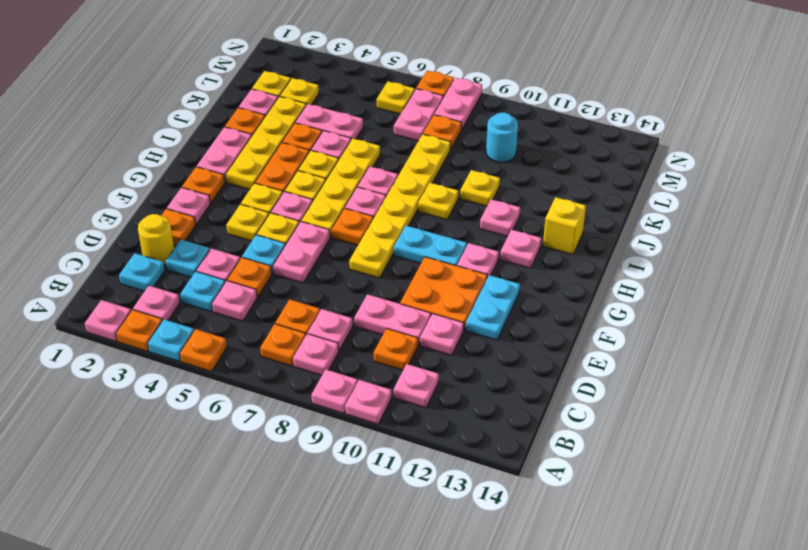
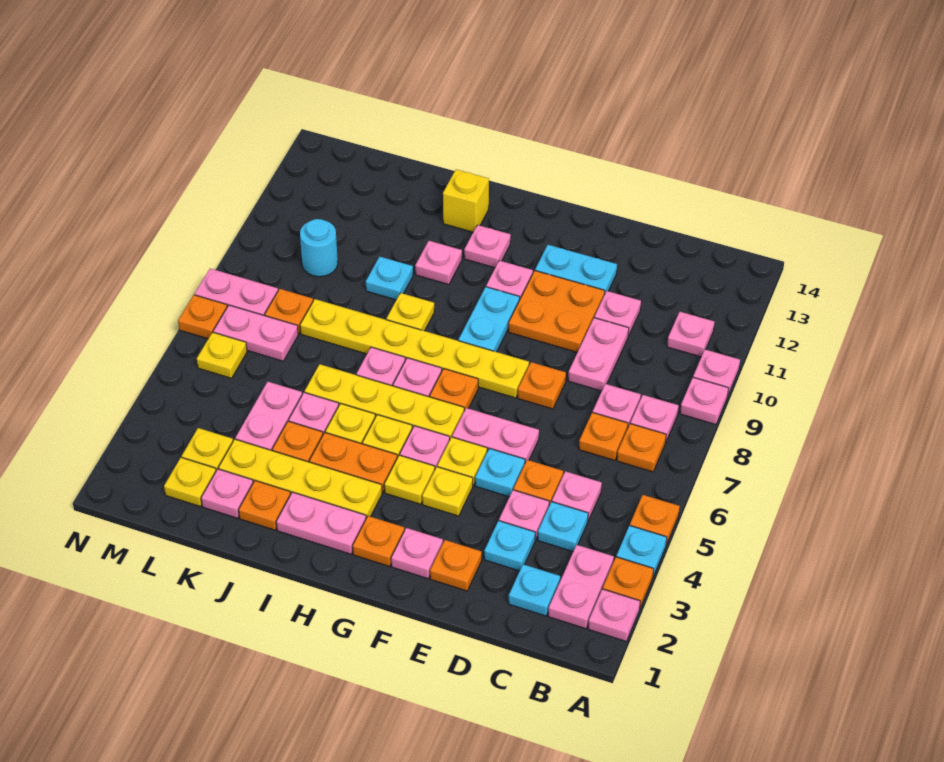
pink 1x1 plate [133,286,180,320] -> pink 1x2 plate [548,545,614,629]
orange 1x1 plate [374,329,418,370] -> orange 1x1 plate moved to [518,362,566,409]
yellow 1x1 round brick [138,214,174,265] -> none
yellow 1x1 plate [460,170,500,206] -> cyan 1x1 plate [366,257,413,300]

